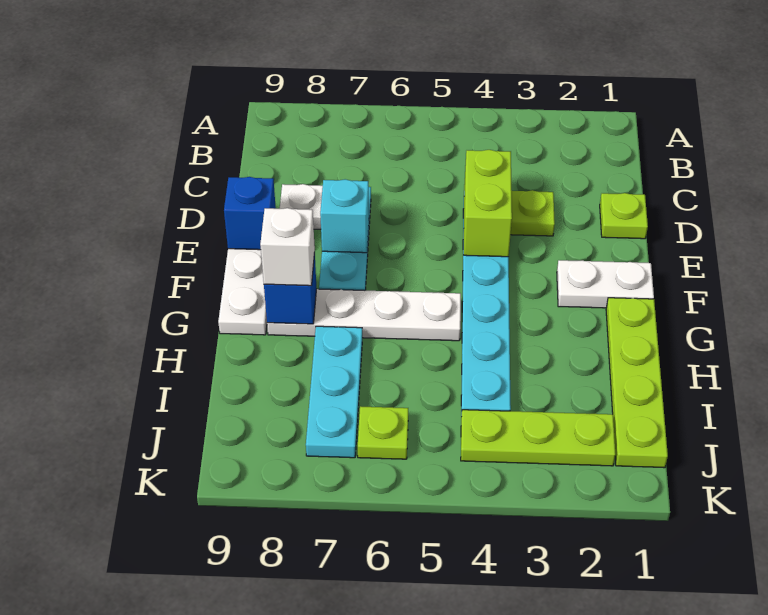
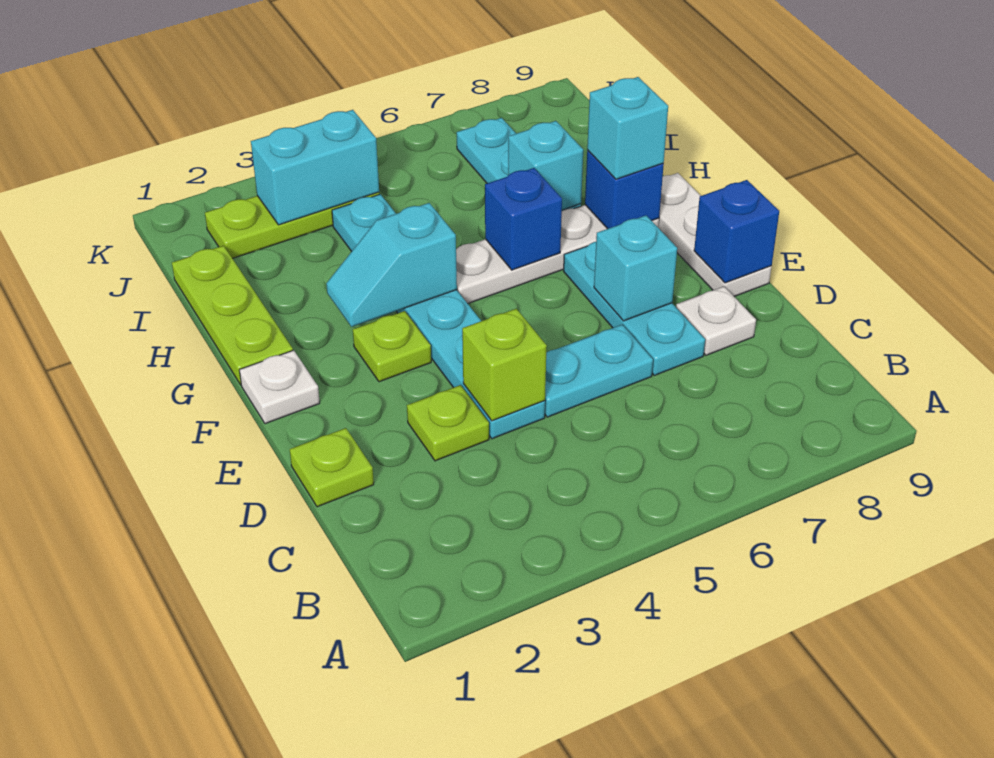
lime 1x2 brick [464,150,512,257] -> lime 1x1 brick [462,309,547,421]
none -> cyan 1x2 plate [545,324,653,417]
white 1x2 plate [557,260,654,308] -> white 1x1 plate [239,350,320,424]
lime 1x4 plate [606,298,668,468] -> lime 1x3 plate [172,246,293,385]
none -> cyan 1x2 slope [326,203,457,327]
none -> blue 1x1 brick [485,168,562,270]
white 1x1 brick [260,208,315,286] -> cyan 1x1 brick [587,77,668,179]
none -> cyan 1x1 brick [508,121,583,210]
none -> cyan 1x2 brick [251,110,379,225]
lime 1x1 plate [358,406,408,459] -> lime 1x1 plate moved to [353,311,431,382]

